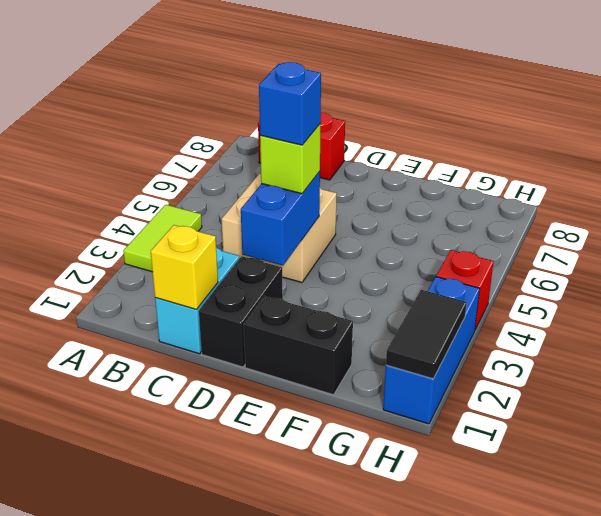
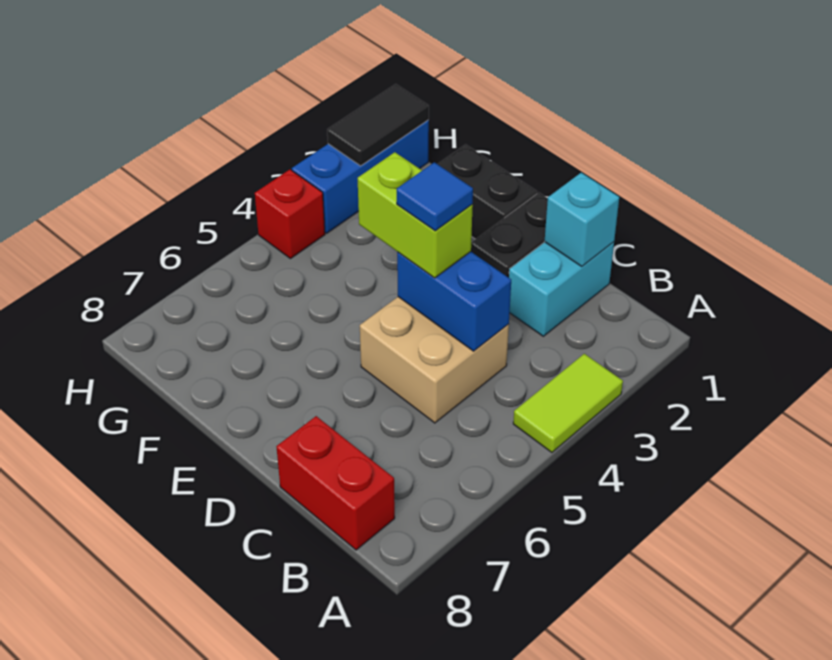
yellow 1x1 brick [151,225,218,309] -> cyan 1x1 brick [545,173,619,267]
blue 1x2 brick [241,171,320,265] -> blue 1x2 brick turned to [397,252,511,351]
lime 1x1 brick [260,124,321,194] -> lime 1x2 brick [358,152,473,278]
blue 1x1 brick [259,62,321,145] -> blue 1x1 tile [397,162,473,231]

